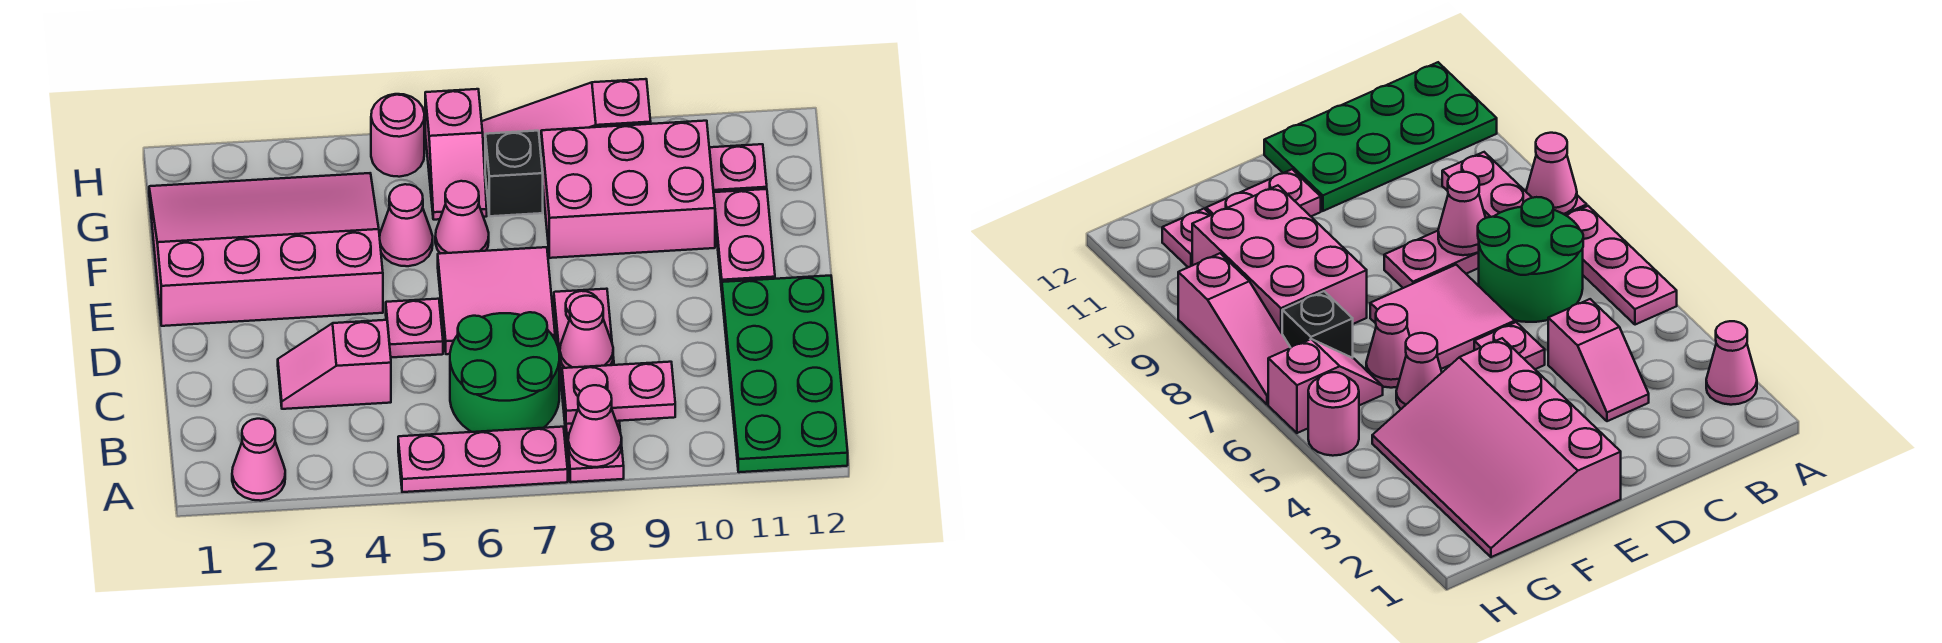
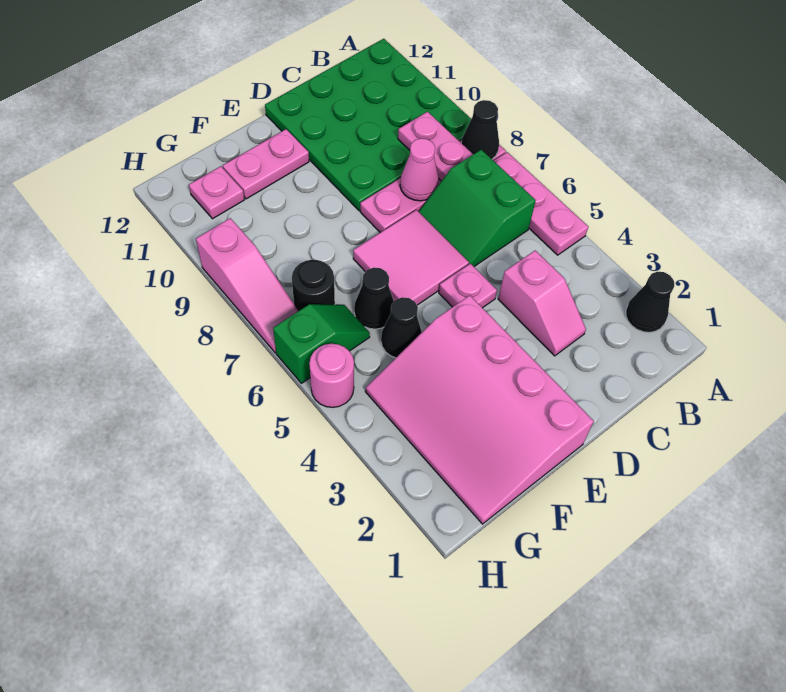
pink 1x1 cone [232,419,285,501] -> black 1x1 cone [626,272,674,332]
pink 1x1 cone [568,385,622,467] -> black 1x1 cone [462,100,499,159]
green 2x4 plate [722,276,848,472] -> green 4x4 plate [265,39,471,211]
green 2x2 round brick [450,312,559,432] -> green 2x2 slope [419,150,536,266]
pink 1x1 cone [380,184,433,266] -> black 1x1 cone [381,297,422,358]
pink 1x1 cone [435,181,489,254] -> black 1x1 cone [354,268,394,329]
pink 2x3 brick [541,121,715,258] -> none
pink 1x2 slope [425,89,487,220] -> green 1x2 slope [273,304,370,383]
black 1x1 brick [485,131,543,216] -> black 1x1 round brick [292,260,335,311]

